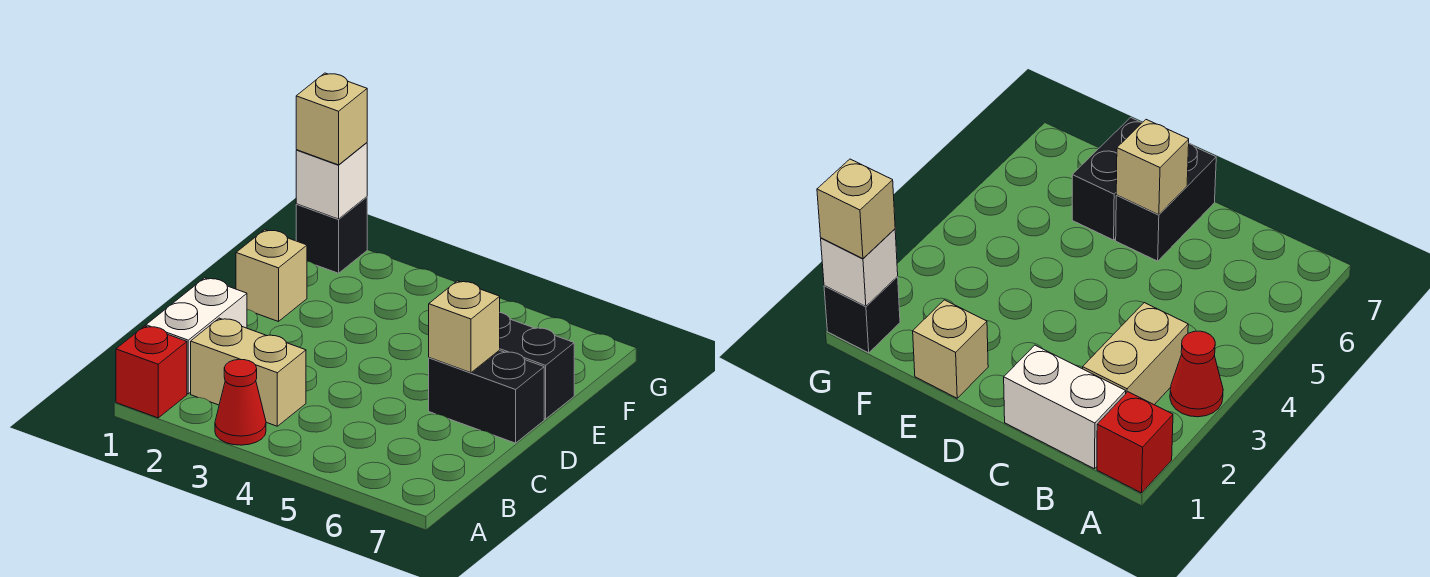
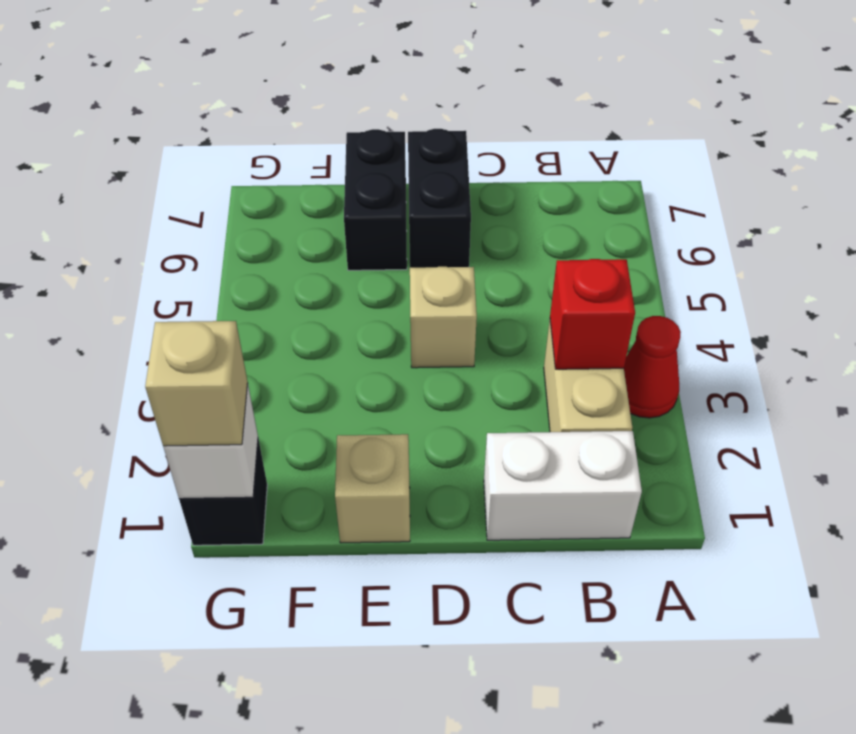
red 1x1 brick [116,326,187,418] -> red 1x1 brick moved to [550,259,635,369]
tan 1x1 brick [429,281,500,373] -> tan 1x1 brick moved to [410,267,477,368]

